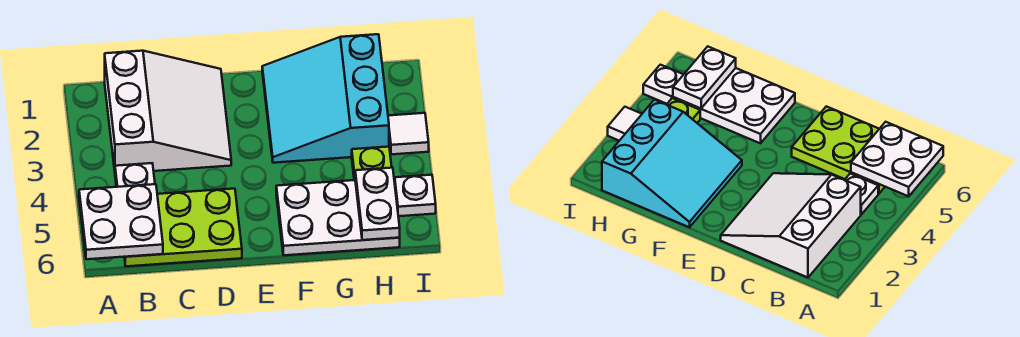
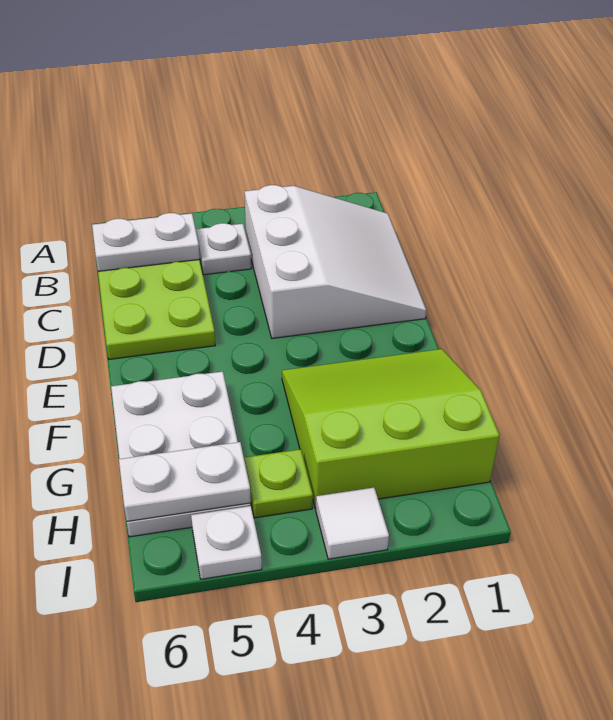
white 2x2 plate [79,184,163,259] -> white 1x2 plate [92,213,200,271]
white 3x3 slope [105,51,231,171] -> white 3x3 slope turned to [245,185,427,338]
cyan 3x3 slope [262,34,389,163] -> lime 3x3 slope [282,349,499,509]

